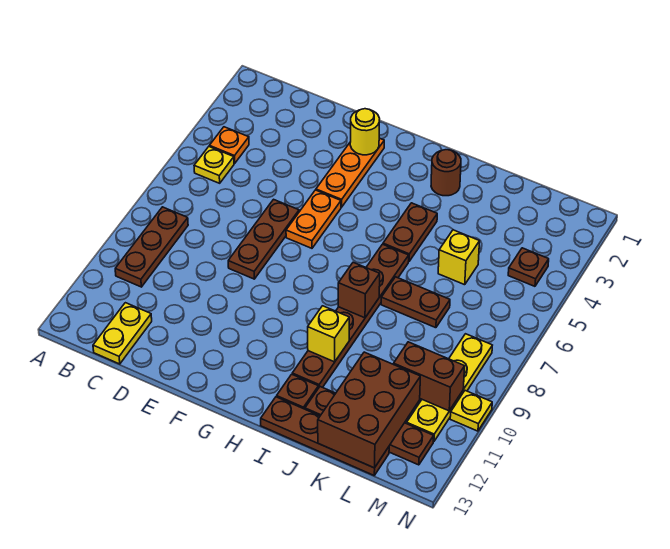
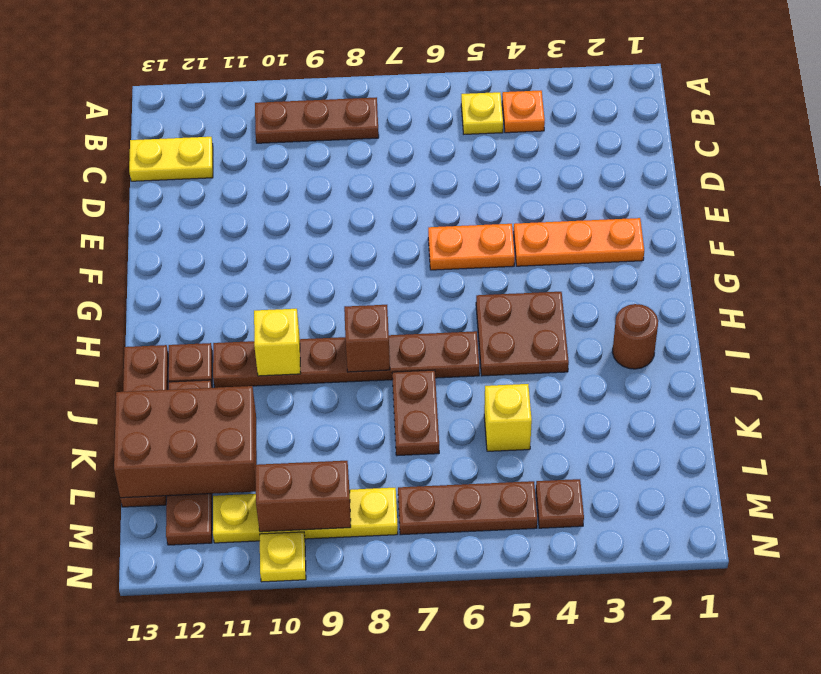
brown 1x3 plate [228,199,299,279] -> brown 1x3 plate moved to [398,481,537,535]
yellow 1x1 round brick [350,109,380,155] -> none
brown 1x2 plate [383,203,437,261] -> brown 2x2 plate [476,292,569,376]
brown 1x2 brick [394,342,465,411] -> brown 1x2 brick turned to [256,461,351,532]

